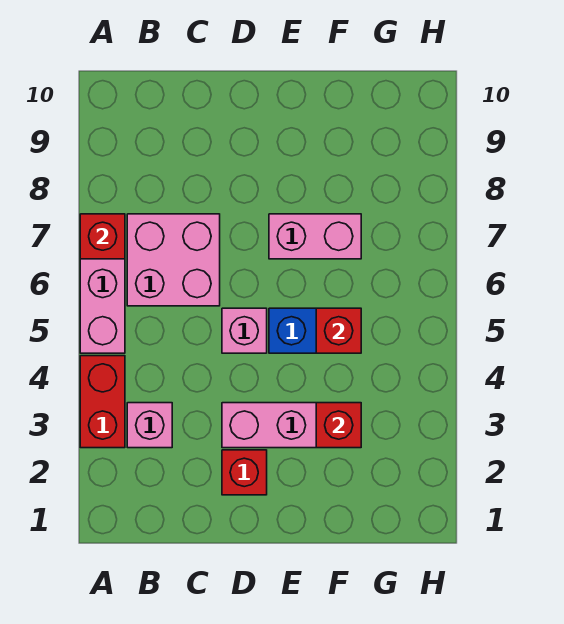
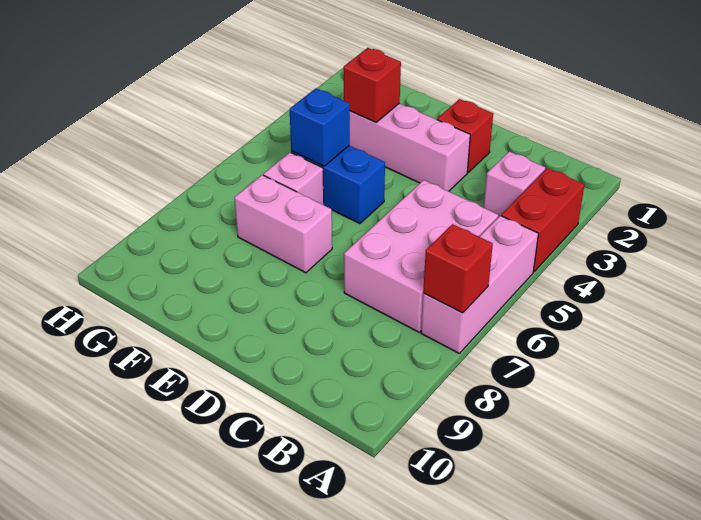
pink 2x2 brick [127,214,220,306] -> pink 2x3 brick [344,180,498,332]
pink 1x1 brick [222,308,267,353] -> pink 1x1 brick moved to [263,152,324,205]
red 1x1 brick [316,308,361,353] -> blue 1x1 brick [290,88,350,166]

